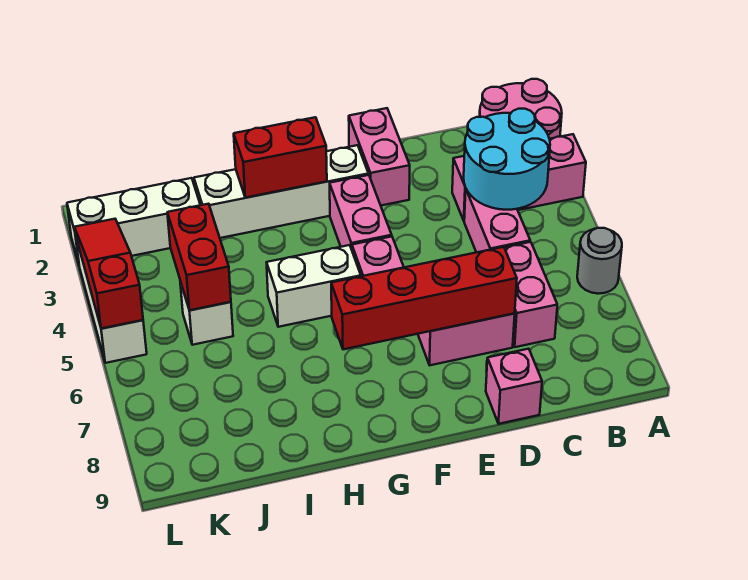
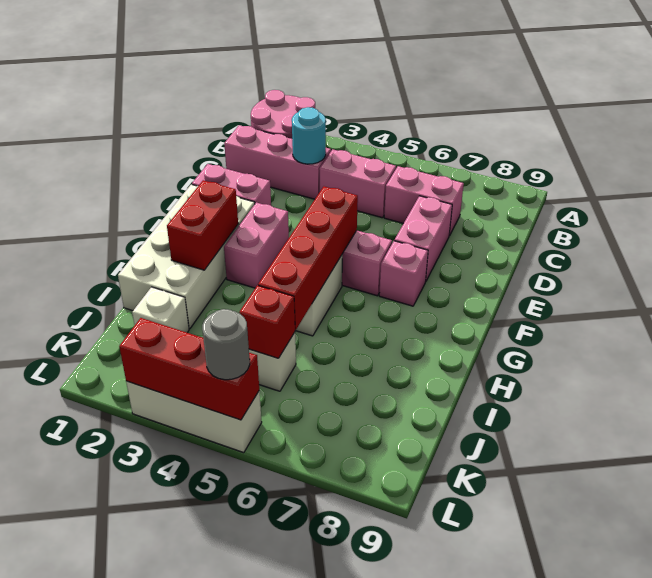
pink 1x3 brick [452,134,586,220] -> pink 1x3 brick turned to [224,125,331,199]
grey 1x1 round brick [577,228,622,294] -> grey 1x1 round brick moved to [202,309,250,380]
cyan 2x2 round brick [464,109,550,210] -> cyan 1x1 round brick [292,107,326,164]
red 1x4 brick [331,247,517,349] -> red 1x4 brick moved to [258,186,358,330]
pink 1x1 brick [486,349,542,424] -> pink 1x1 brick moved to [379,241,428,306]
white 1x4 brick [194,145,369,238] -> white 2x4 brick [118,184,255,329]
pink 1x2 brick [330,175,392,250] -> pink 1x2 brick turned to [224,203,289,288]
white 1x3 brick [67,178,200,264] -> white 1x1 brick [132,287,189,333]
red 1x2 brick [167,204,231,310] -> red 1x1 brick [239,285,295,358]
red 1x3 slope [75,219,143,329] -> red 1x3 brick [119,318,259,420]

